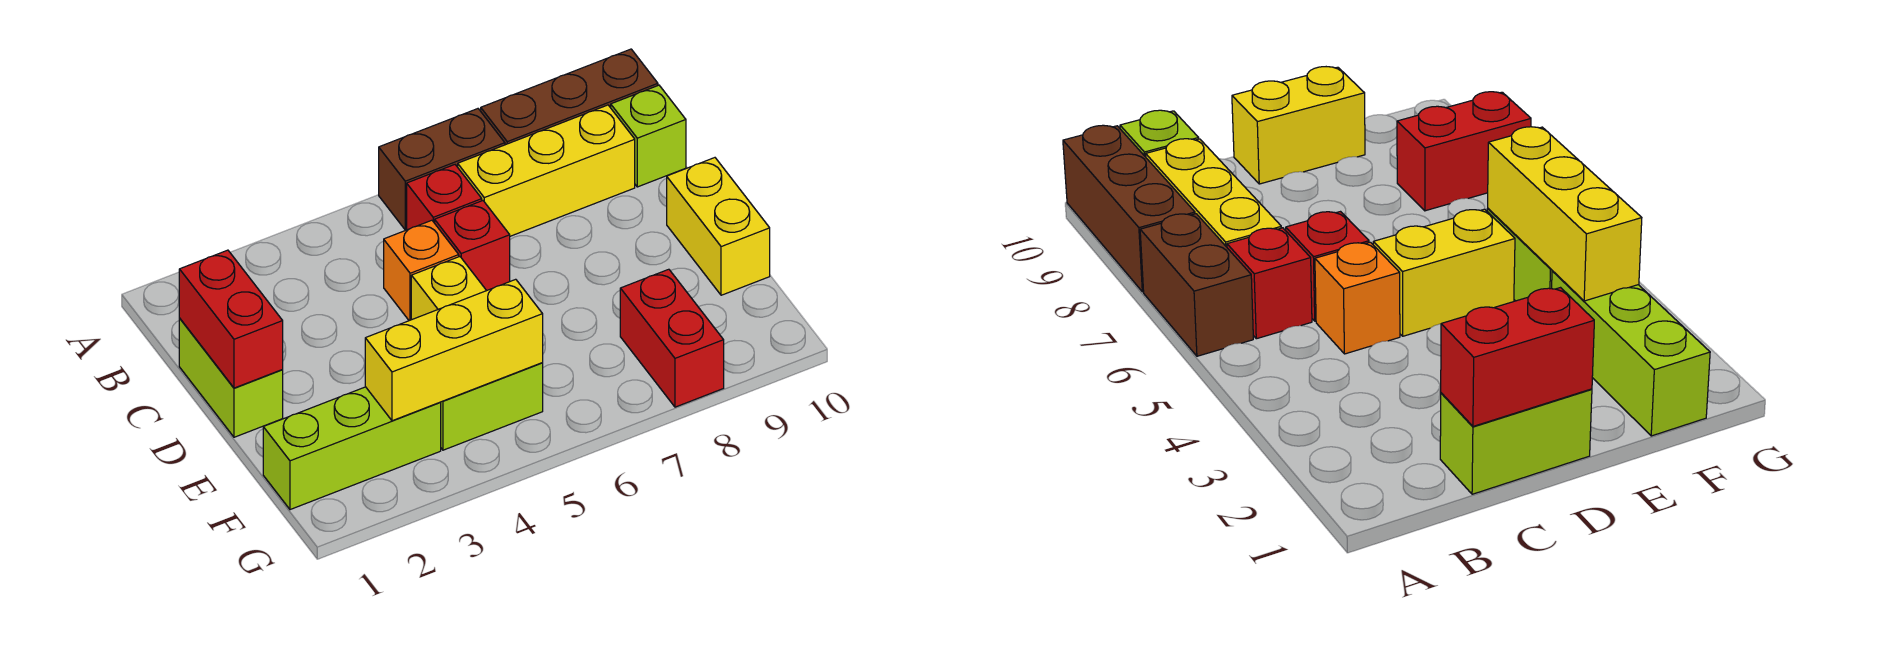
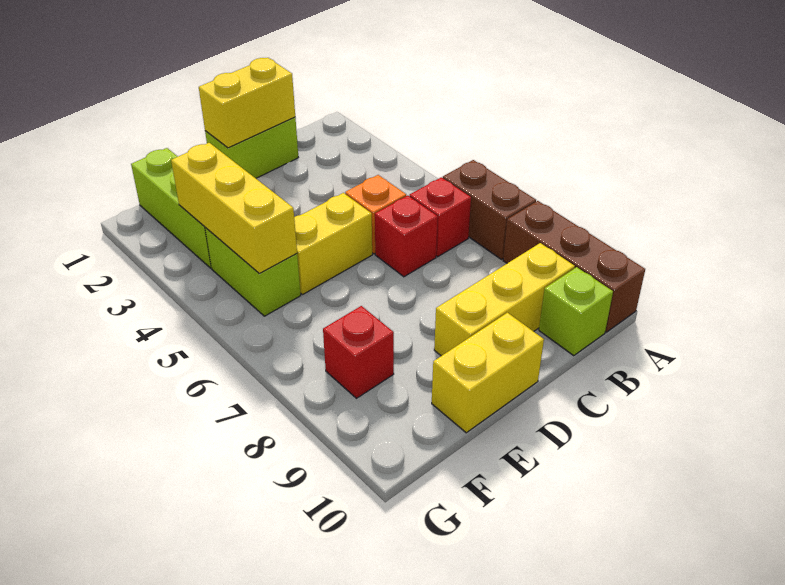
yellow 1x3 brick [458,105,635,236] -> yellow 1x3 brick turned to [434,243,575,356]
red 1x2 brick [179,250,283,388] -> yellow 1x2 brick [199,58,295,148]
red 1x2 brick [620,269,724,407] -> red 1x1 brick [323,306,394,398]

